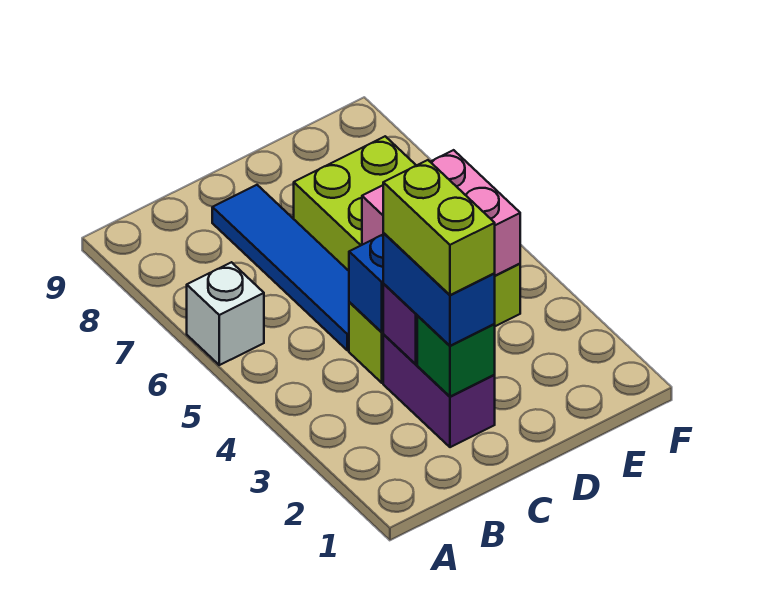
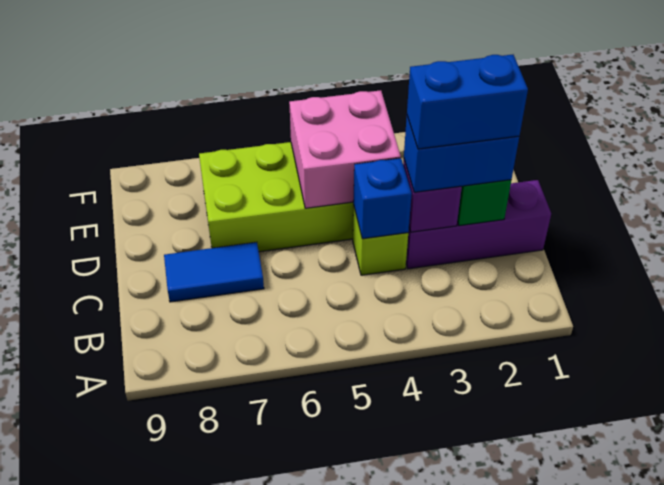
white 1x1 brick [187,262,264,365] -> none
purple 1x2 brick [383,335,495,447] -> purple 1x3 brick [406,180,551,269]
lime 1x2 brick [383,160,495,295] -> blue 1x2 brick [407,55,528,149]
blue 1x4 tile [212,185,349,351] -> blue 1x2 tile [164,242,264,302]

